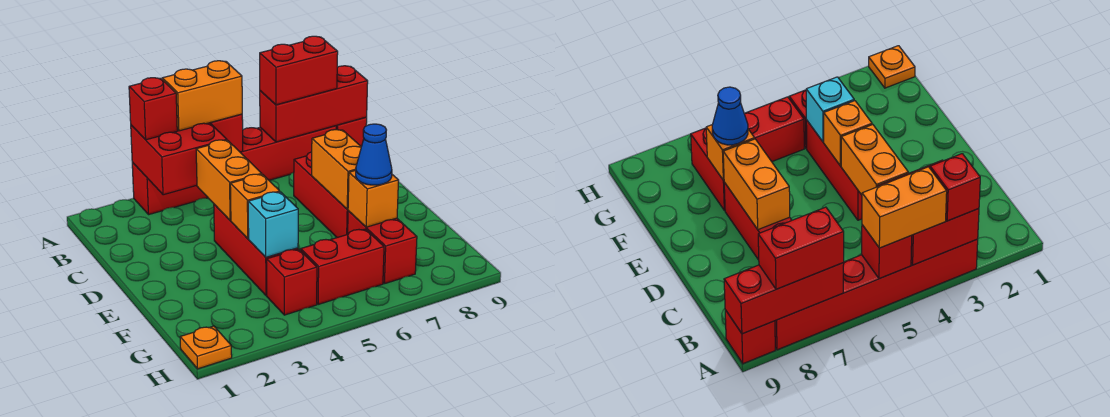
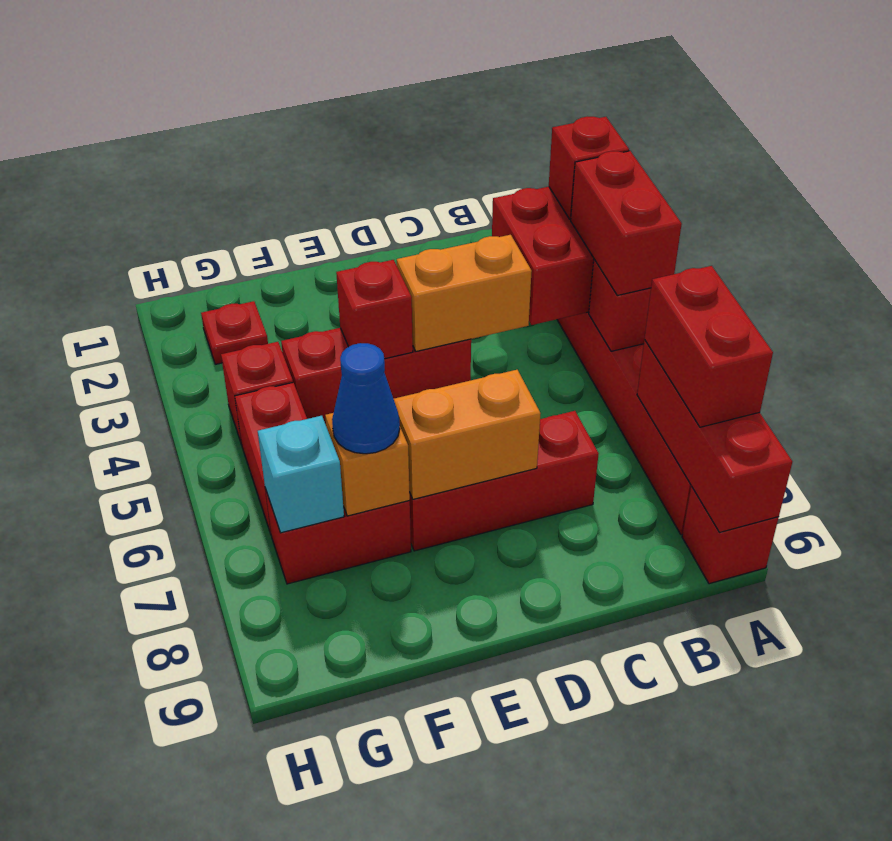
orange 1x2 brick [162,61,242,131] -> red 1x2 brick [571,151,682,295]
orange 1x1 brick [230,174,280,239] -> red 1x1 brick [336,260,413,359]
cyan 1x1 brick [248,192,298,257] -> cyan 1x1 brick moved to [258,416,344,533]
none -> red 1x1 plate [201,301,268,364]
orange 1x1 plate [180,326,232,369] -> none

